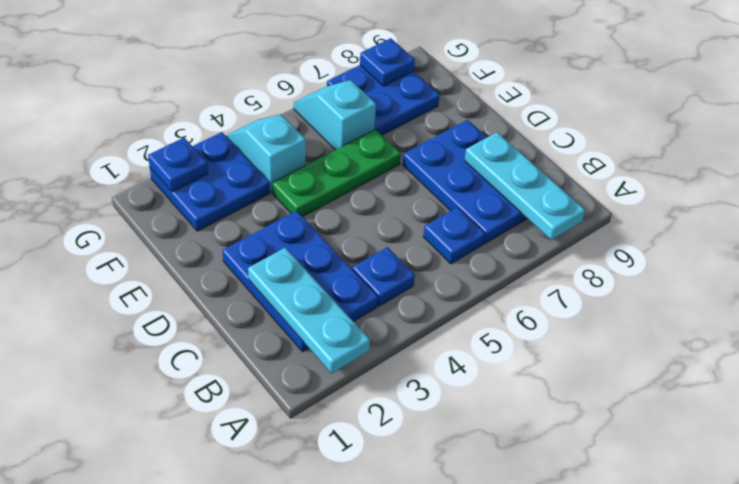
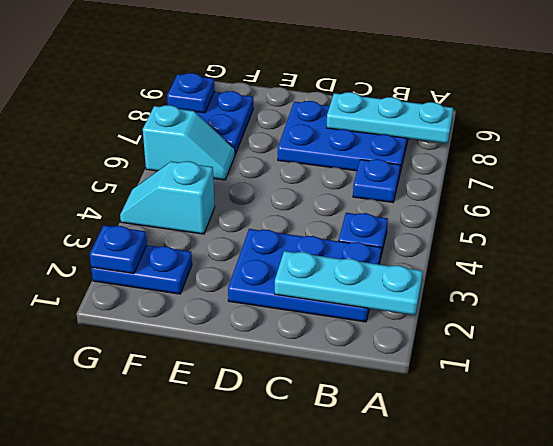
green 1x3 plate [273,129,401,217] -> none
blue 2x2 plate [150,132,270,231] -> blue 1x2 plate [91,245,192,294]
cyan 1x2 slope [294,80,376,150] -> cyan 1x2 slope turned to [143,105,235,180]

